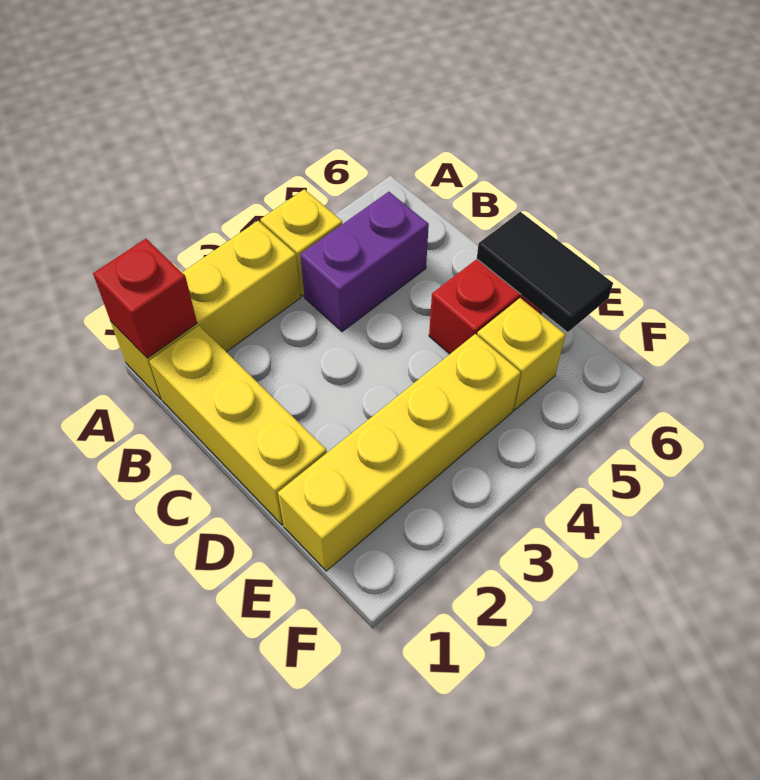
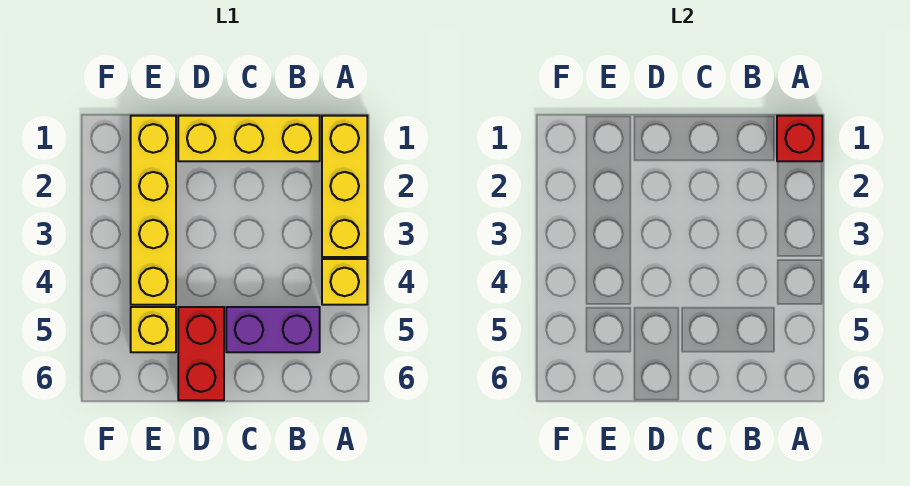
purple 1x2 brick [300,192,429,332] -> purple 1x2 brick turned to [226,307,320,352]
black 1x2 tile [477,212,613,332] -> none

